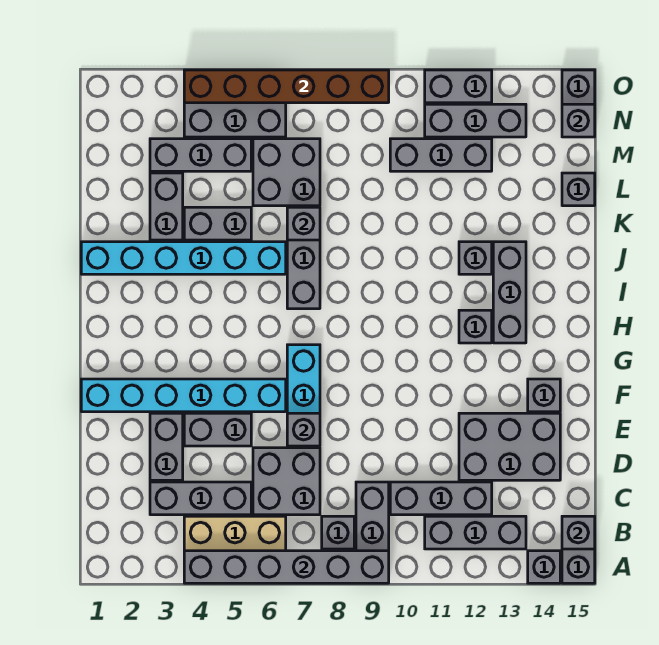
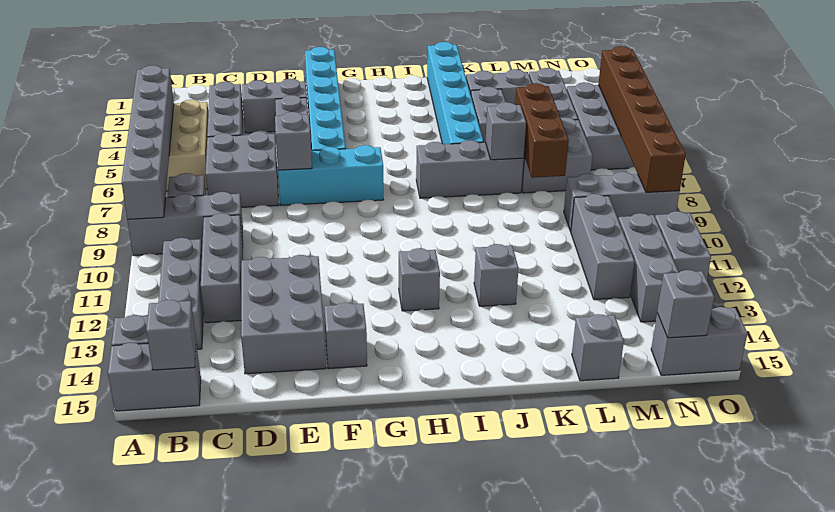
grey 1x3 brick [493,242,526,343] -> grey 1x3 brick moved to [564,172,680,231]
none -> brown 1x3 brick [515,83,569,178]

